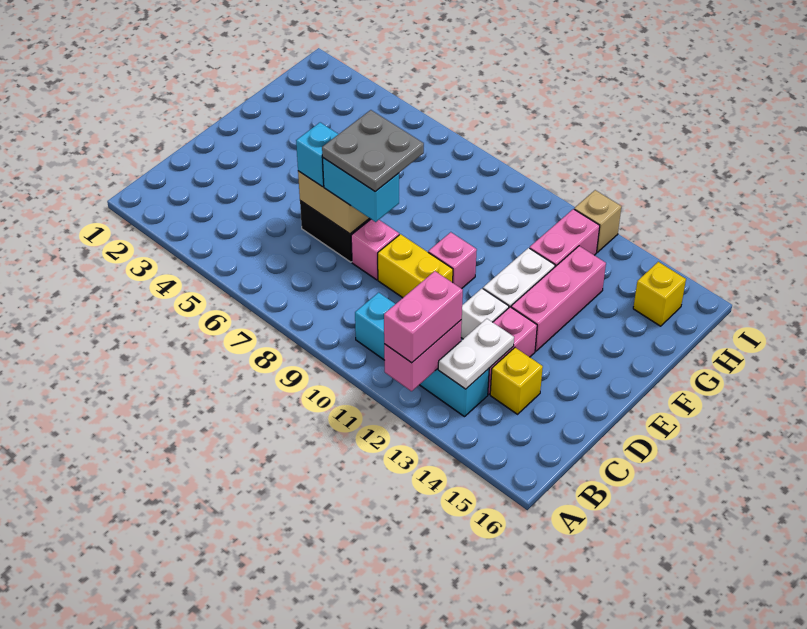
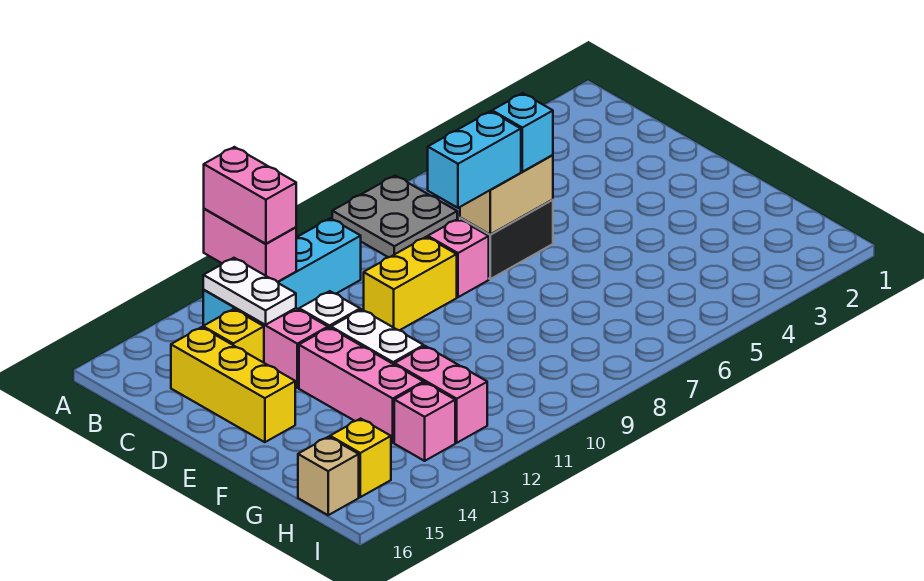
none -> yellow 1x3 brick [171,327,295,442]
grey 2x2 plate [322,110,424,192] -> grey 2x2 plate moved to [332,176,457,257]
pink 1x1 brick [428,232,477,289] -> pink 1x1 brick moved to [394,383,455,461]
tan 1x1 brick [574,190,621,252] -> tan 1x1 brick moved to [298,437,359,515]

